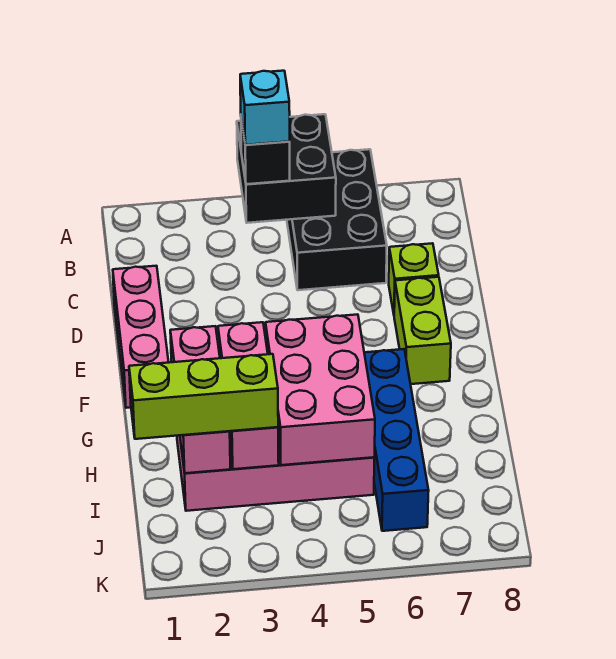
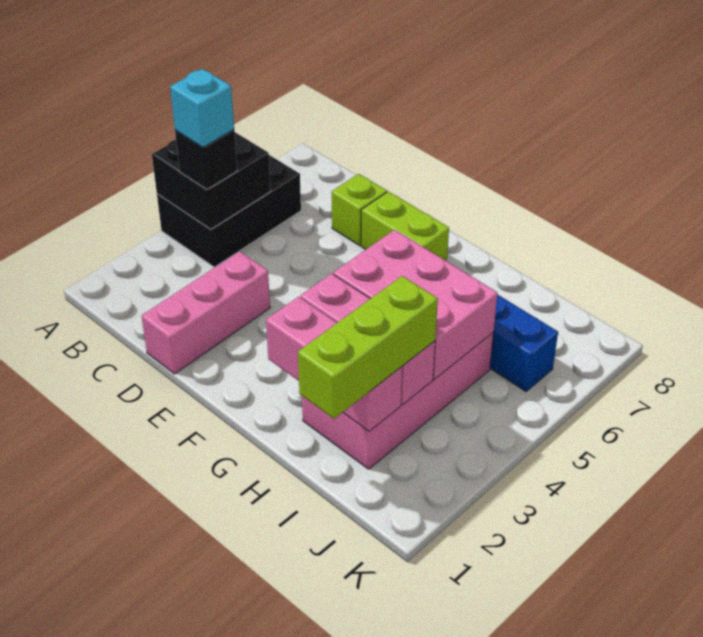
black 2x3 brick [287,149,387,290] -> black 2x3 brick turned to [157,155,301,267]
pink 1x3 brick [113,266,169,408] -> pink 1x3 brick turned to [142,251,270,374]

